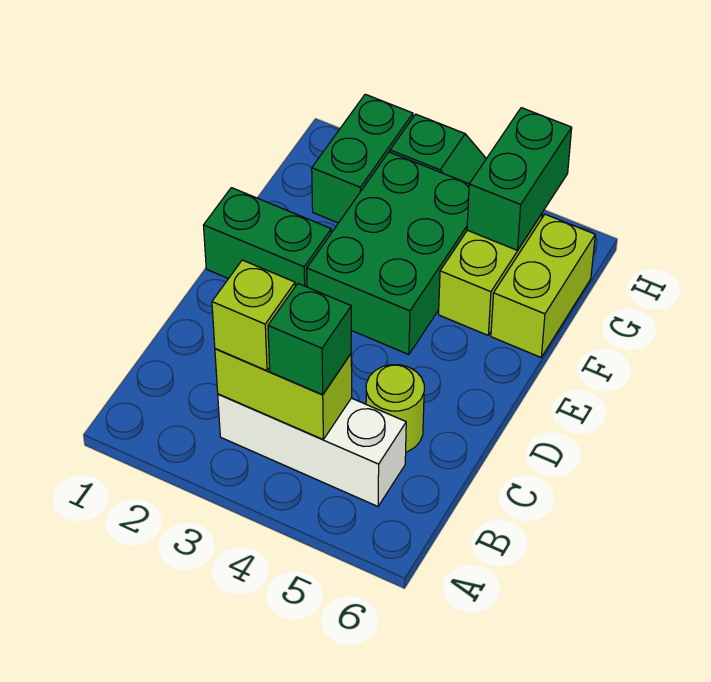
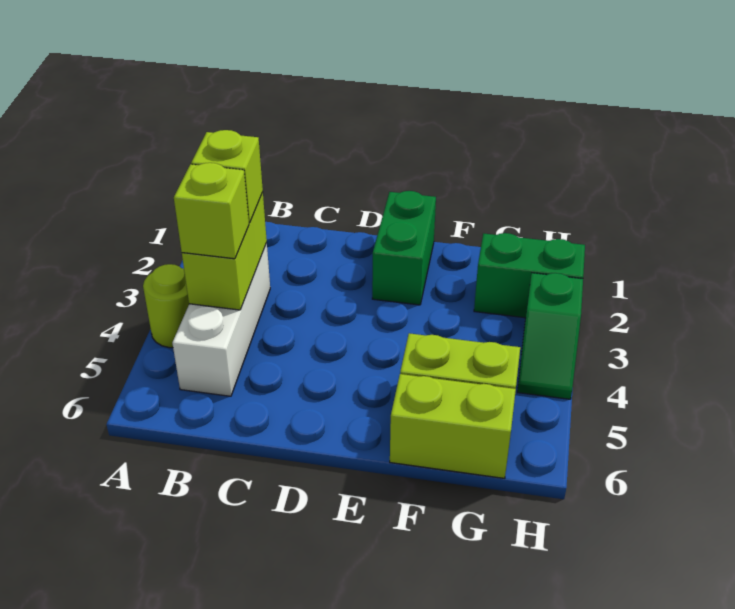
green 1x1 brick [268,284,351,395] -> lime 1x1 brick [174,163,249,259]
lime 1x1 round brick [366,365,424,452] -> lime 1x1 round brick moved to [143,264,189,348]
green 2x3 brick [307,152,469,355] -> none
green 1x2 brick [467,108,572,250] -> none

